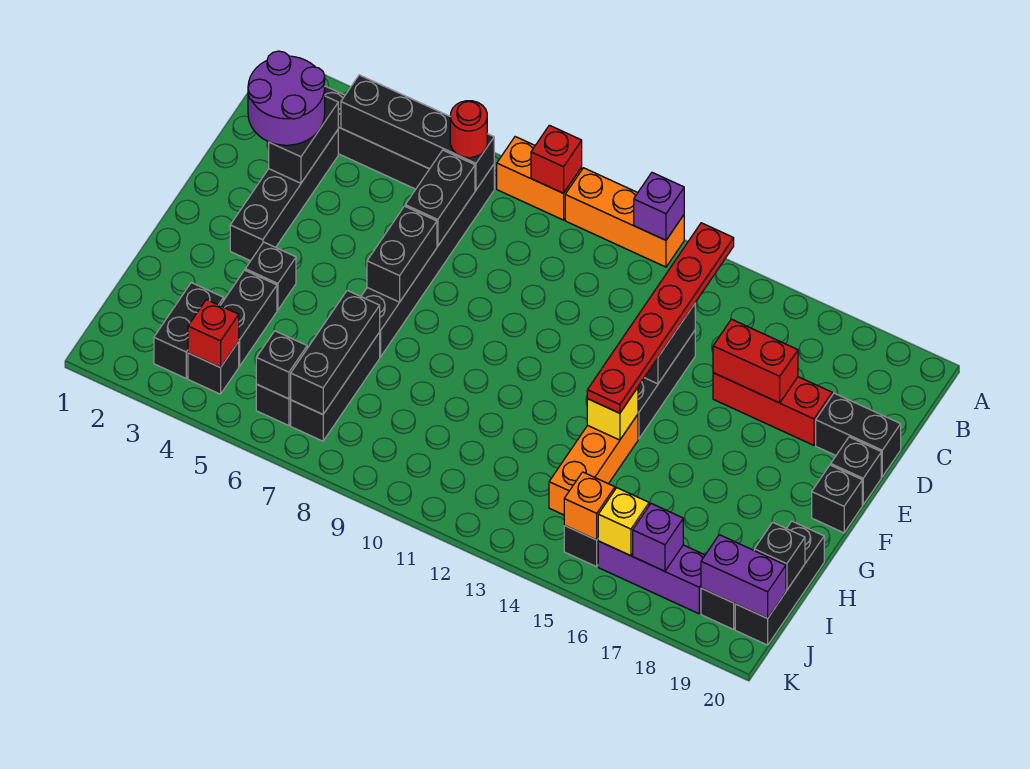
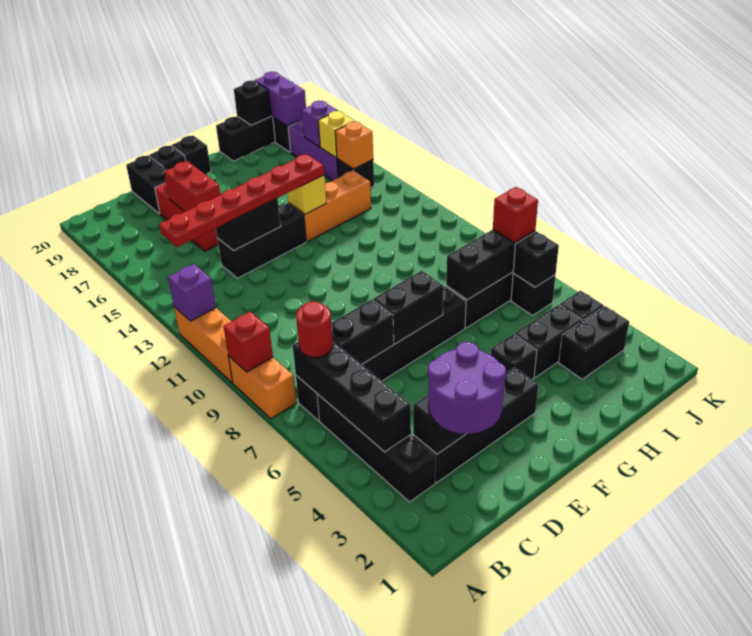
red 1x1 brick [188,299,239,368] -> red 1x1 brick moved to [493,187,538,243]

